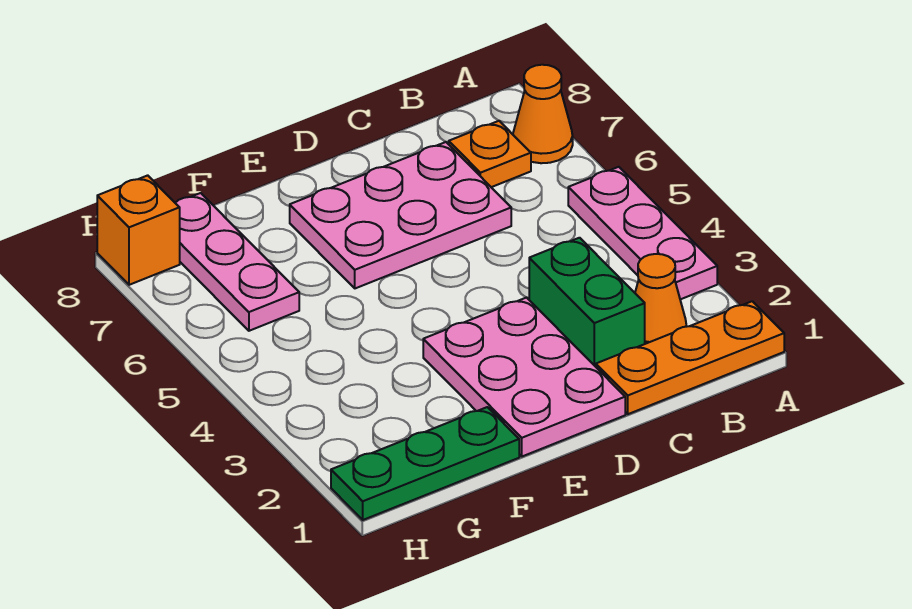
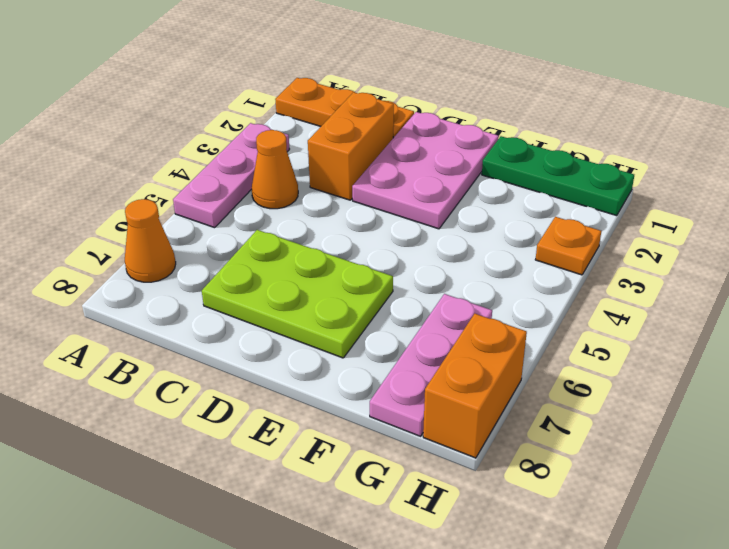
orange 1x1 cone [635,254,686,344] -> orange 1x1 cone moved to [252,130,298,209]
orange 1x1 plate [449,121,531,187] -> orange 1x1 plate moved to [535,217,601,275]
green 1x2 brick [529,238,645,367] -> orange 1x2 brick [308,92,394,200]
pink 2x3 plate [290,142,511,288] -> lime 2x3 plate [202,230,393,358]
orange 1x1 brick [97,175,180,285] -> orange 1x2 brick [423,313,527,458]

